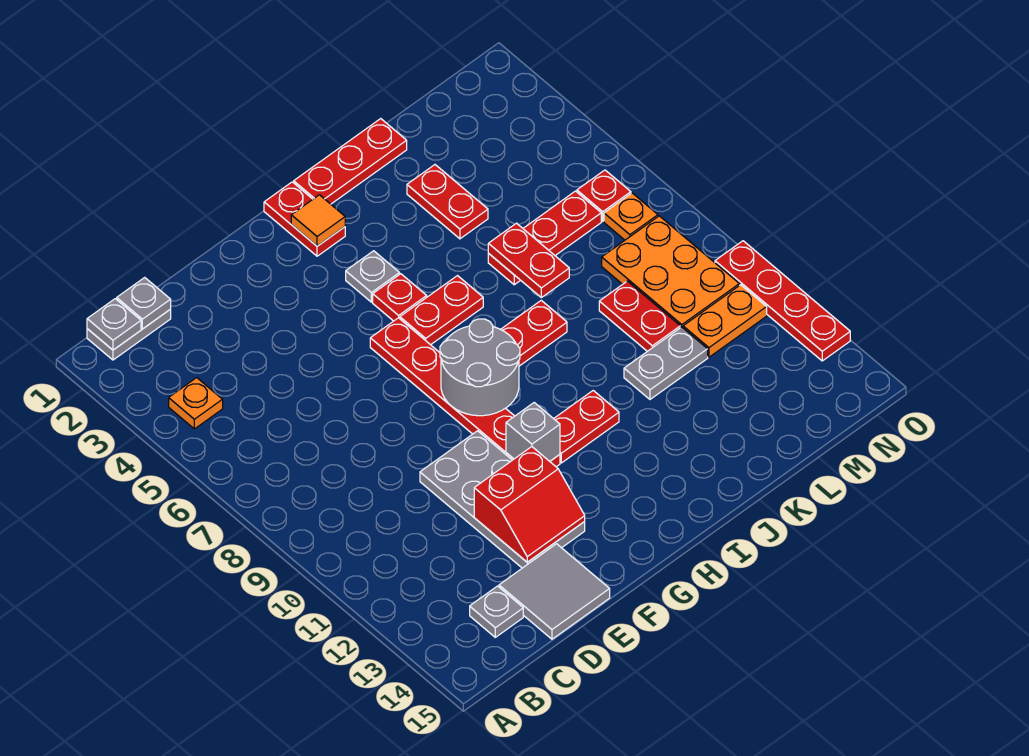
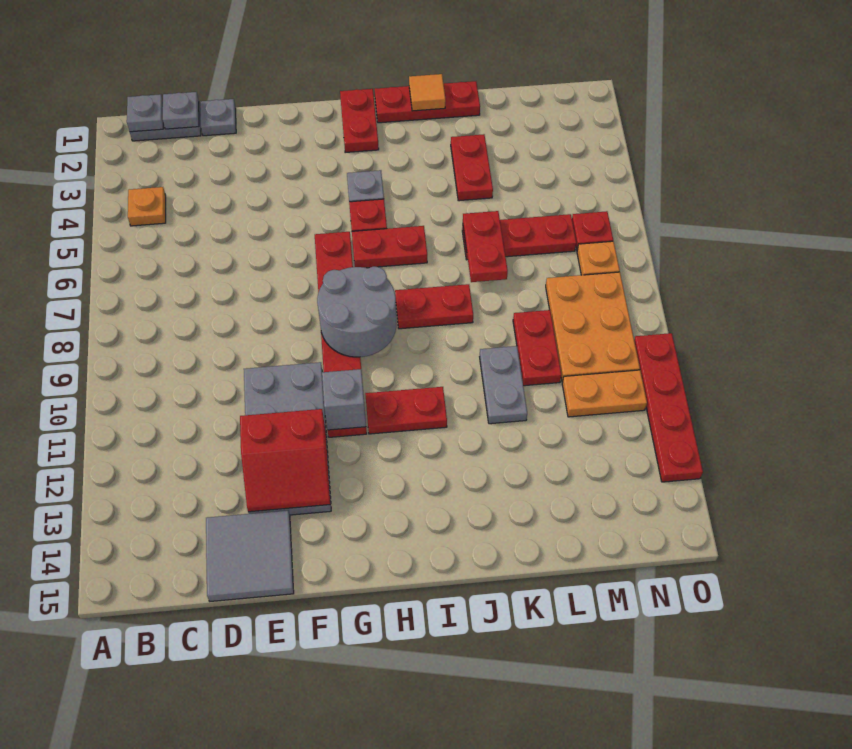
grey 1x1 plate [470,586,523,637] -> grey 1x1 plate moved to [200,99,236,136]
orange 1x1 tile [291,195,345,246] -> orange 1x1 tile moved to [409,74,446,111]
grey 1x2 plate [624,327,708,399] -> grey 1x2 plate turned to [480,346,527,424]

